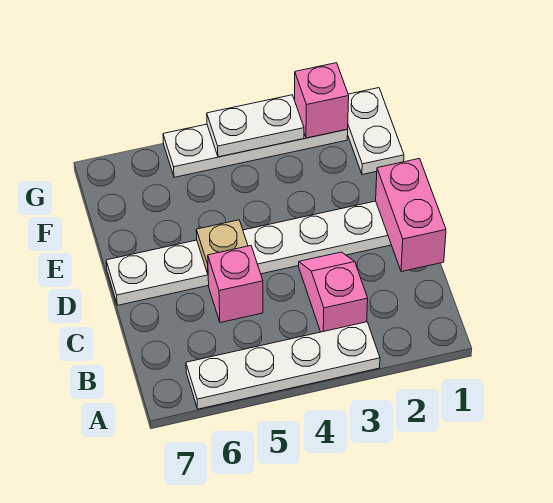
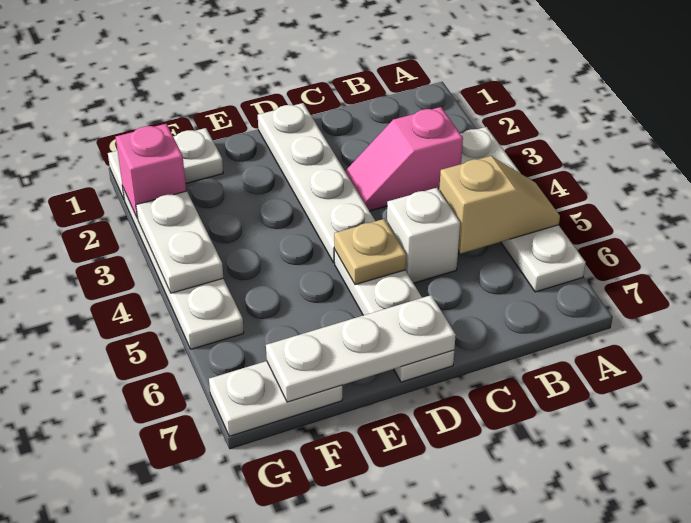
none -> tan 1x2 slope [439,156,560,254]
pink 1x2 brick [376,159,446,272] -> none
pink 1x1 brick [208,246,263,323] -> white 1x1 brick [387,188,460,283]
none -> white 1x3 plate [266,295,456,402]
none -> white 1x2 plate [209,361,342,436]

